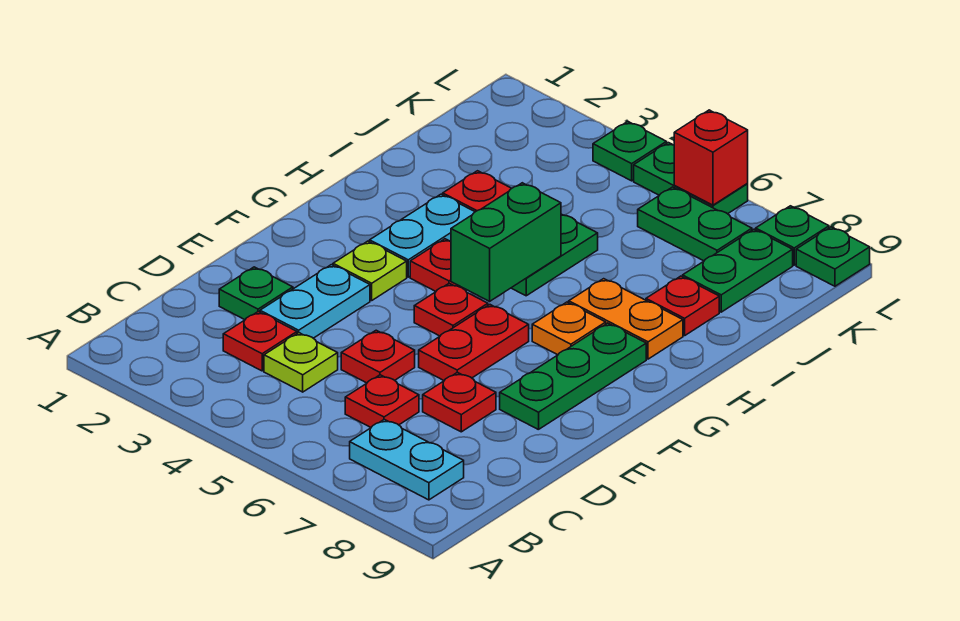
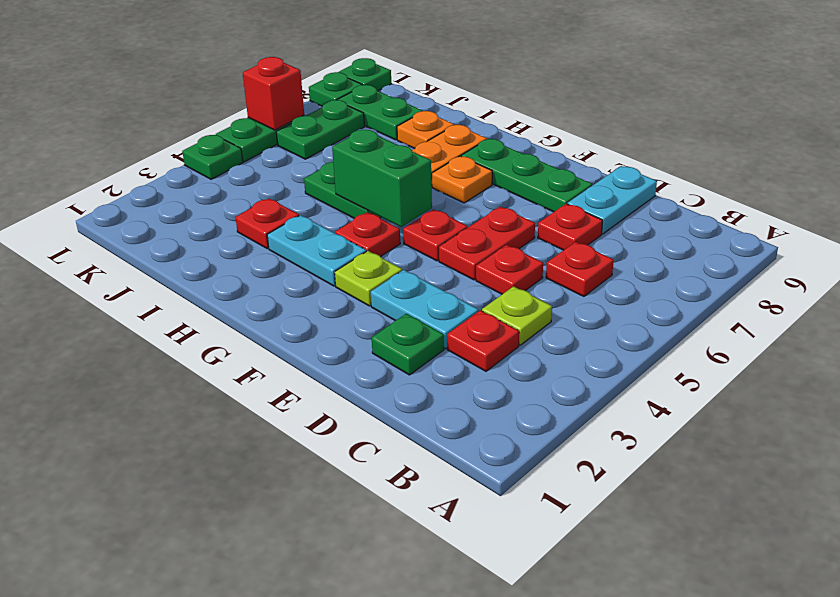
cyan 1x2 plate [350,419,464,500] -> cyan 1x2 plate moved to [567,166,657,234]
red 1x2 plate [419,305,529,380] -> red 1x2 plate turned to [439,207,535,280]
red 1x1 plate [646,276,719,336] -> orange 1x1 plate [397,111,454,149]

